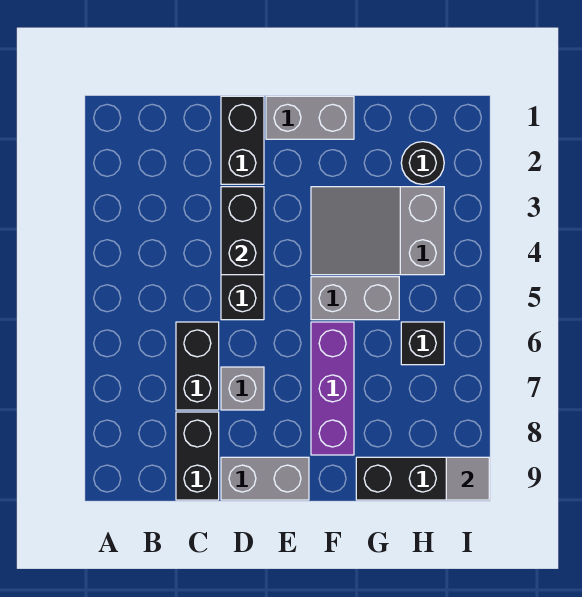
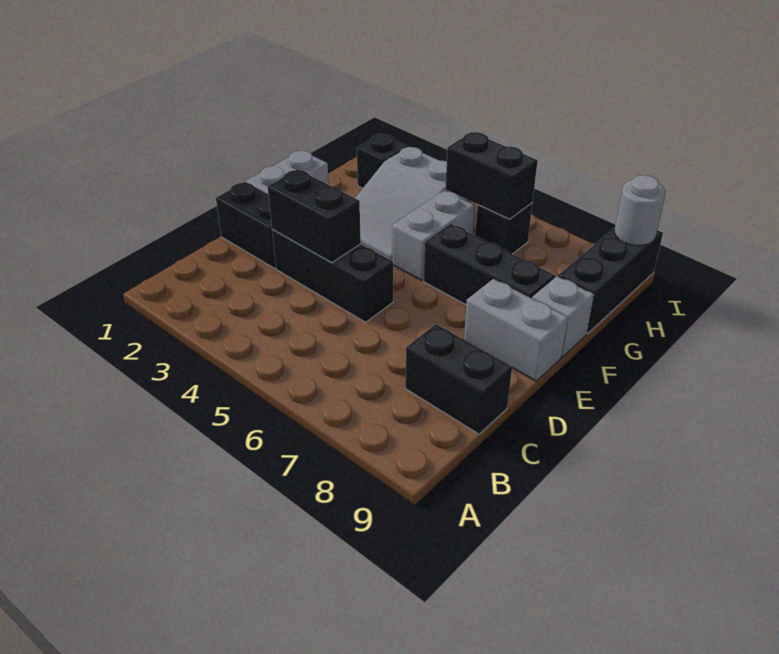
black 1x2 brick [176,322,219,410] -> black 1x2 brick moved to [445,132,538,219]
grey 1x1 brick [221,367,264,410] -> grey 1x1 brick moved to [532,276,594,357]
grey 1x2 brick [221,457,309,500] -> grey 1x2 brick turned to [464,279,568,381]
purple 1x3 brick [311,322,354,455] -> black 1x3 brick [424,224,555,304]
black 1x1 round brick [401,142,444,184] -> black 1x1 brick [357,134,408,188]
grey 1x1 tile [446,457,489,500] -> grey 1x1 round brick [614,175,666,246]

